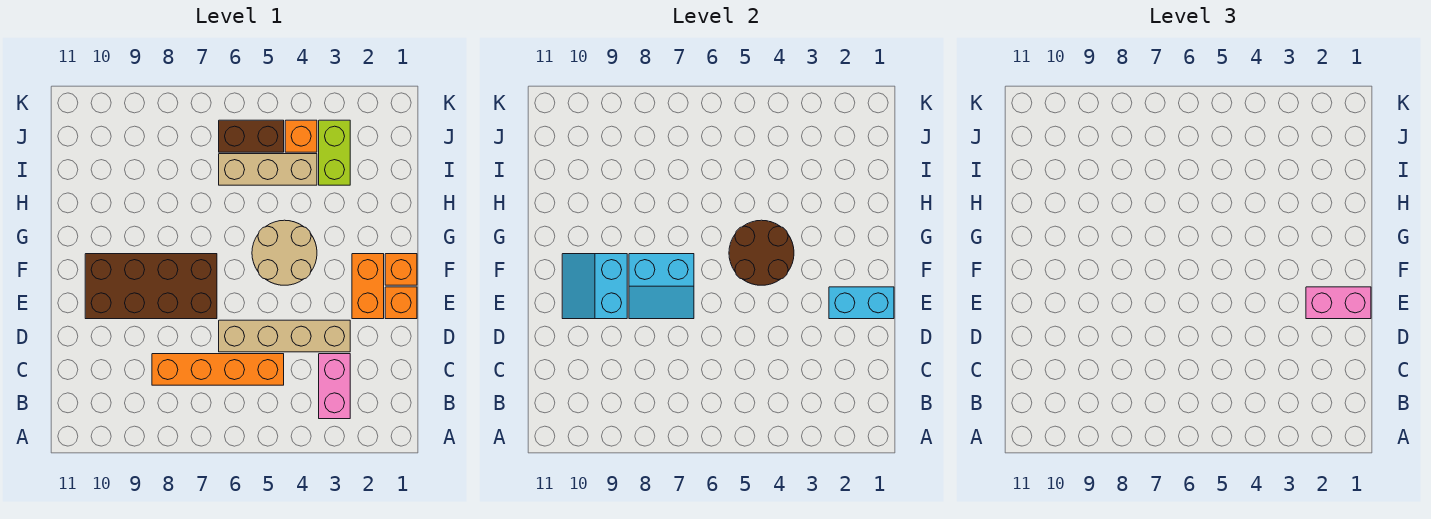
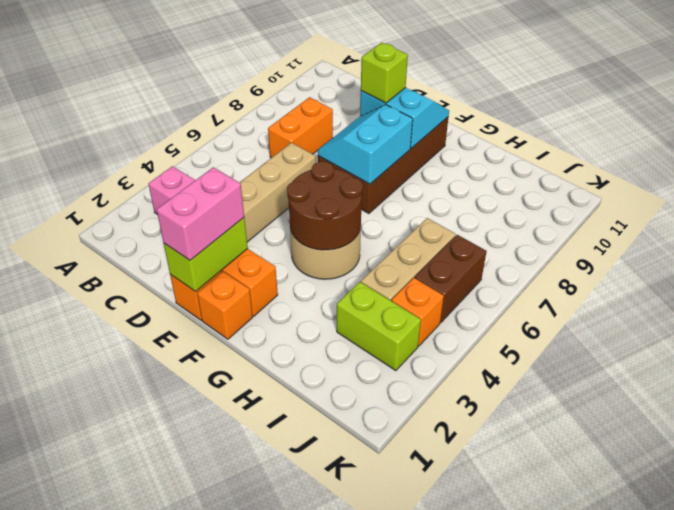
orange 1x4 brick [152,354,284,385] -> orange 1x2 brick [268,97,333,158]
cyan 1x2 brick [829,287,894,319] -> lime 1x2 brick [164,218,248,292]
none -> lime 1x1 brick [361,42,408,103]

